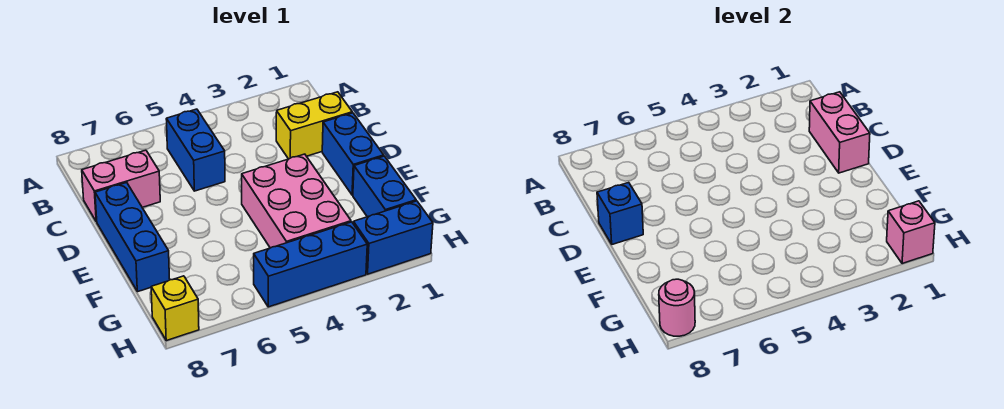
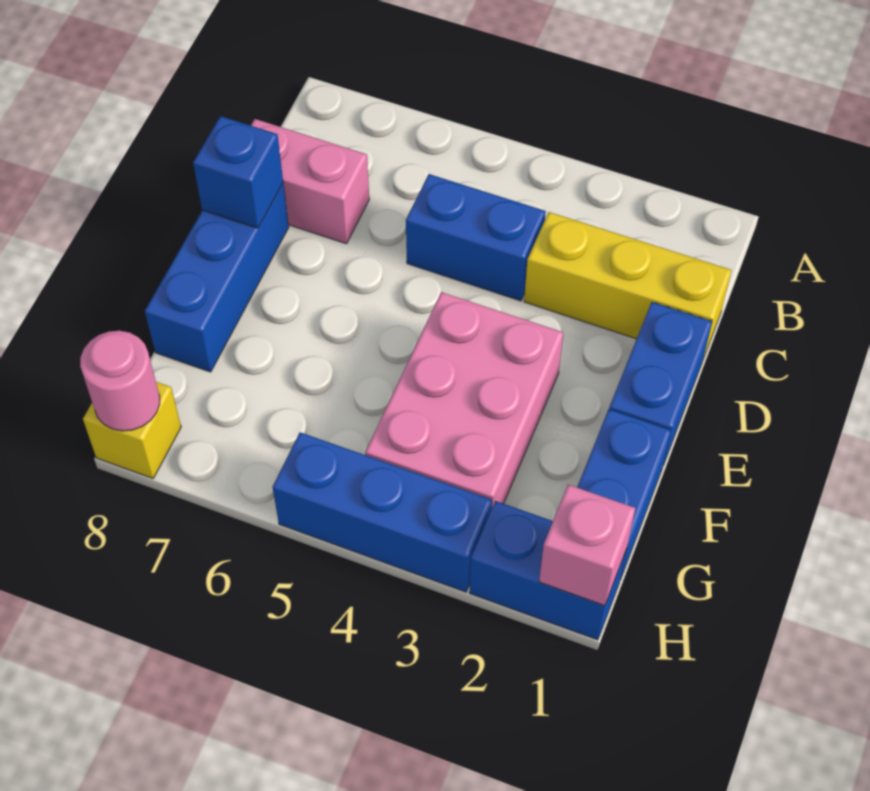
blue 1x2 brick [166,109,225,191] -> blue 1x2 brick turned to [406,174,546,301]
yellow 1x2 brick [276,92,352,159] -> yellow 1x3 brick [524,212,732,359]
pink 1x2 brick [809,92,870,173] -> none

